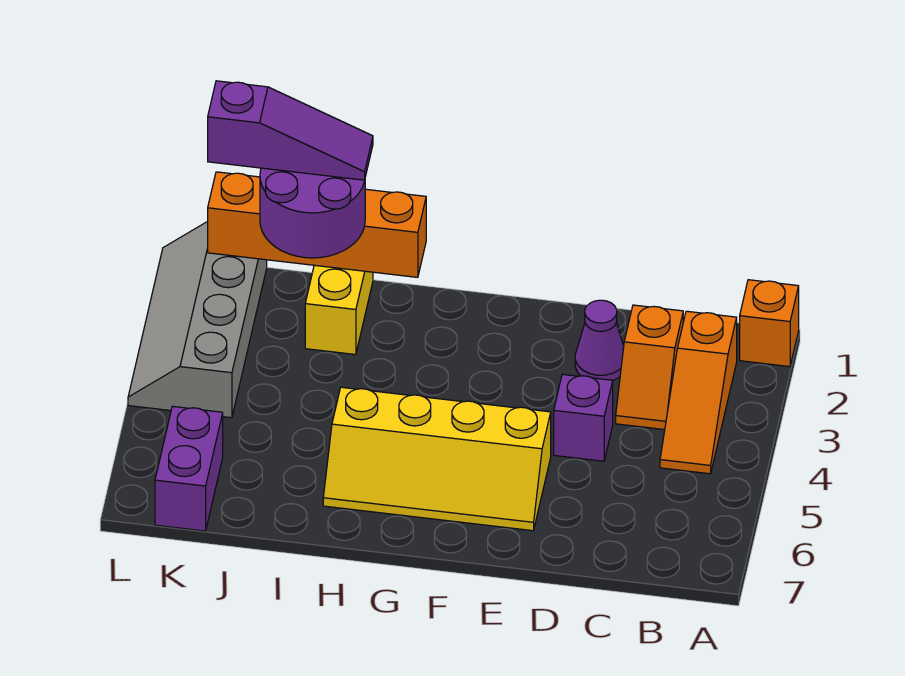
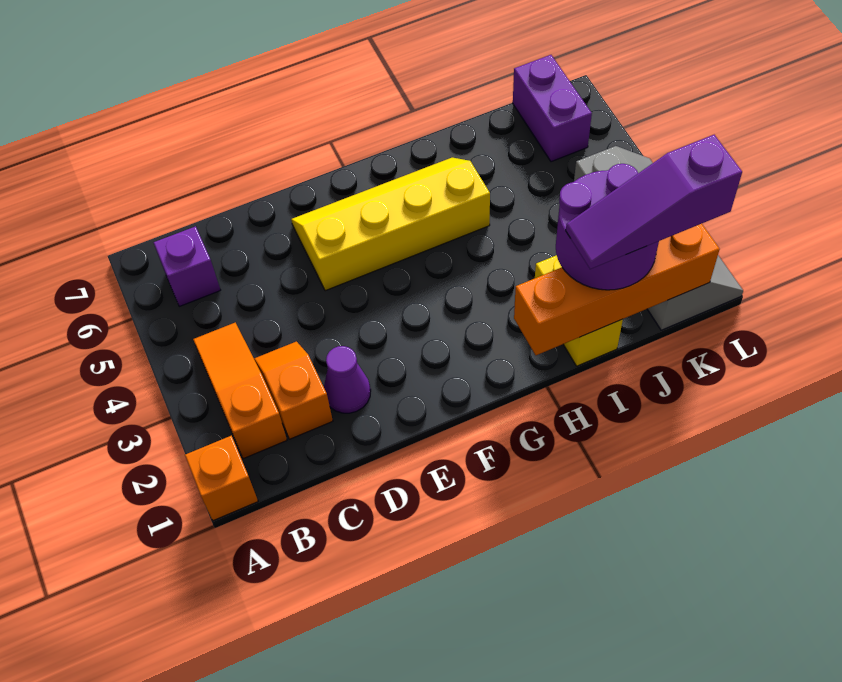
purple 1x1 brick [554,374,613,461] -> purple 1x1 brick moved to [154,226,220,306]

